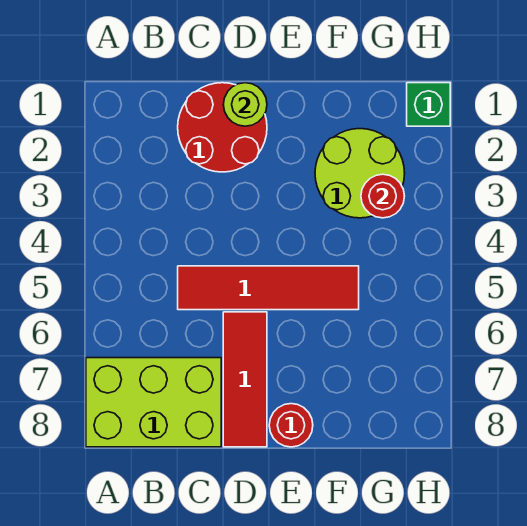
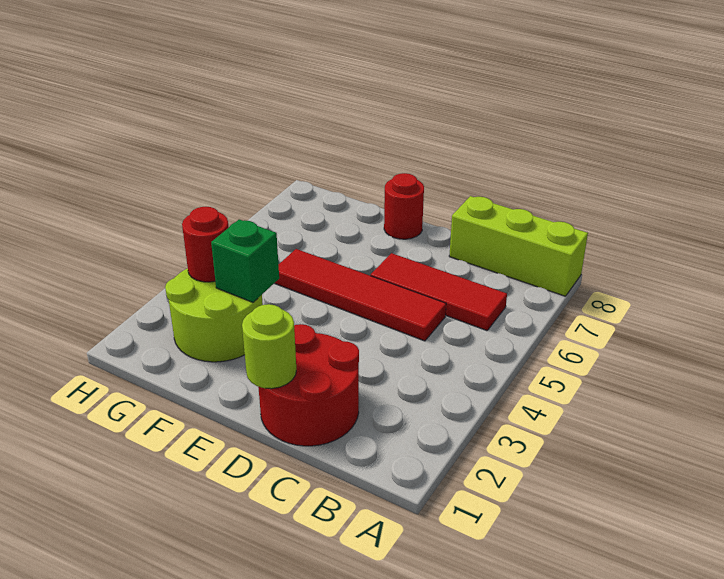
lime 2x3 brick [86,358,221,447] -> lime 1x3 brick [449,196,588,296]
red 1x3 tile [223,312,267,447] -> red 1x3 tile turned to [370,253,507,331]
green 1x1 brick [407,83,450,126] -> green 1x1 brick moved to [211,219,279,302]

